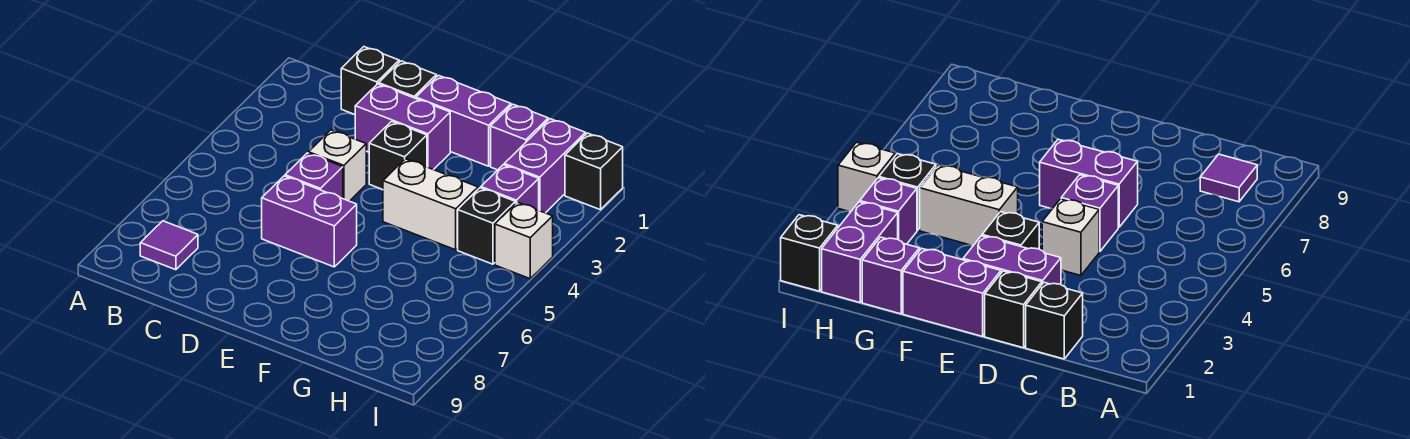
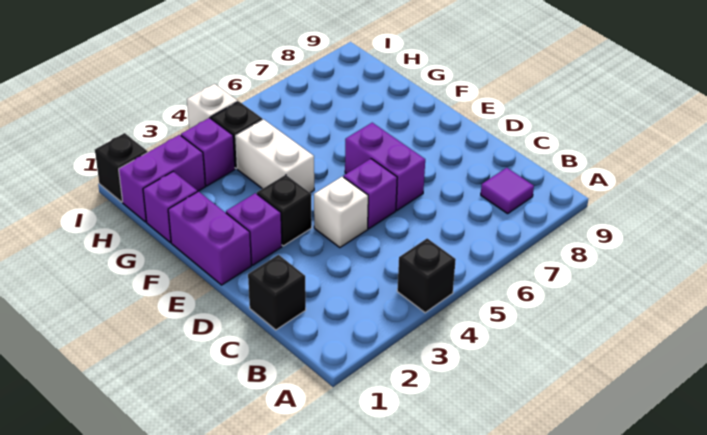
black 1x1 brick [379,61,436,99] -> black 1x1 brick moved to [397,238,456,313]
purple 1x2 brick [355,84,450,170] -> purple 1x1 brick [226,193,282,265]

